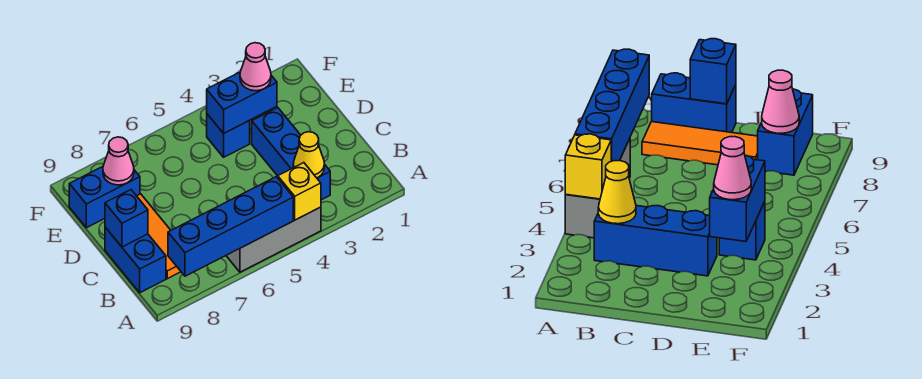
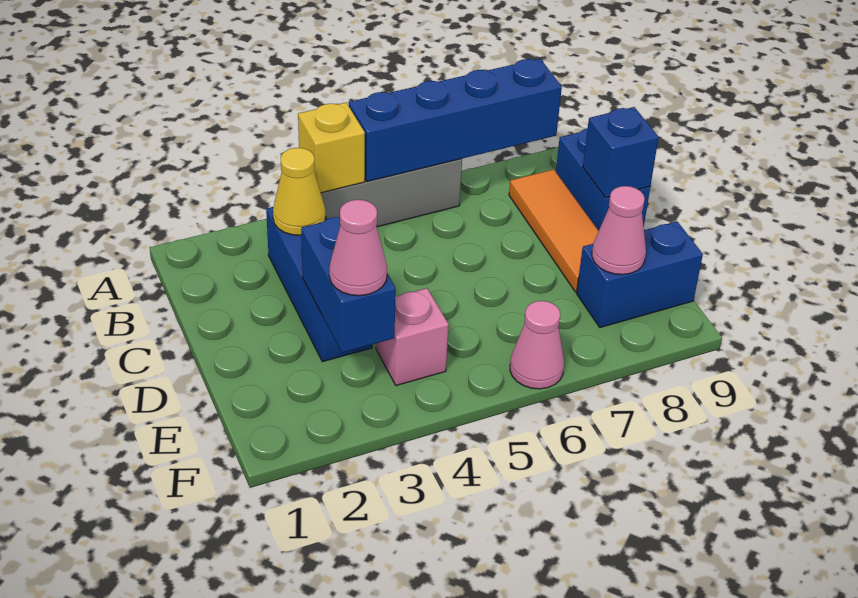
blue 1x2 brick [207,72,277,133] -> blue 1x2 brick turned to [301,217,396,353]
blue 1x1 brick [207,114,250,157] -> pink 1x1 brick [376,288,449,386]
none -> pink 1x1 cone [510,301,564,389]

